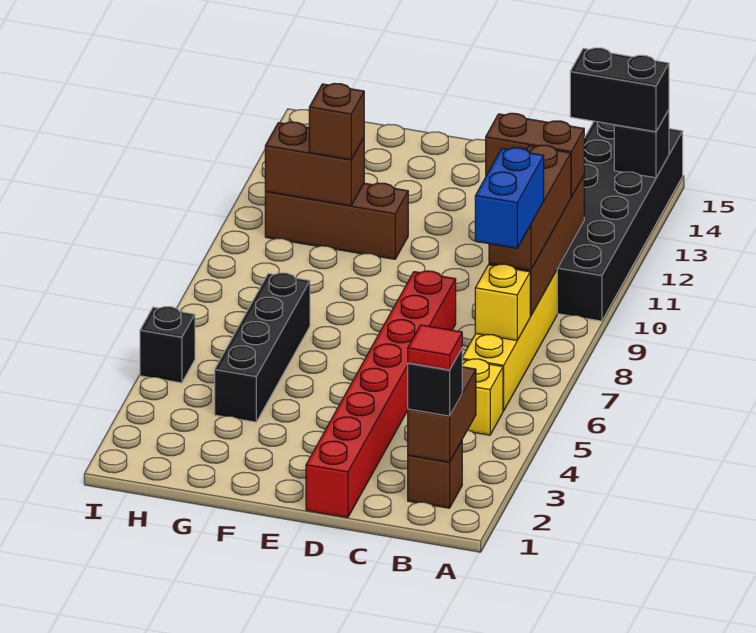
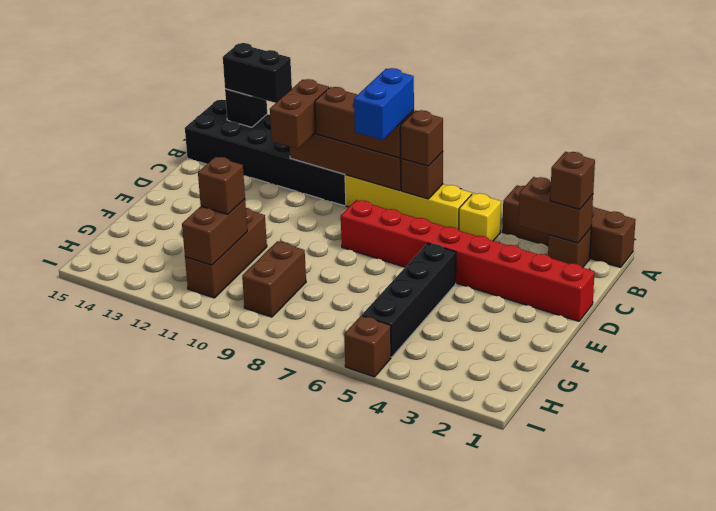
none -> brown 1x4 brick [503,185,636,267]
black 1x2 brick [570,48,669,132] -> black 1x2 brick turned to [223,43,292,103]
black 1x1 brick [408,349,462,416] -> brown 1x1 brick [550,152,595,210]
red 1x1 tile [408,325,462,370] -> none
yellow 1x1 brick [475,264,530,340] -> brown 1x1 brick [401,152,443,199]
none -> brown 1x1 brick [400,110,443,166]
blue 1x2 brick [475,148,544,248] -> blue 1x2 brick turned to [354,68,414,140]
black 1x4 brick [215,273,310,422] -> black 1x4 brick turned to [362,243,456,357]
none -> brown 1x2 brick [242,241,306,317]
black 1x1 brick [140,307,195,383] -> brown 1x1 brick [344,316,391,377]

